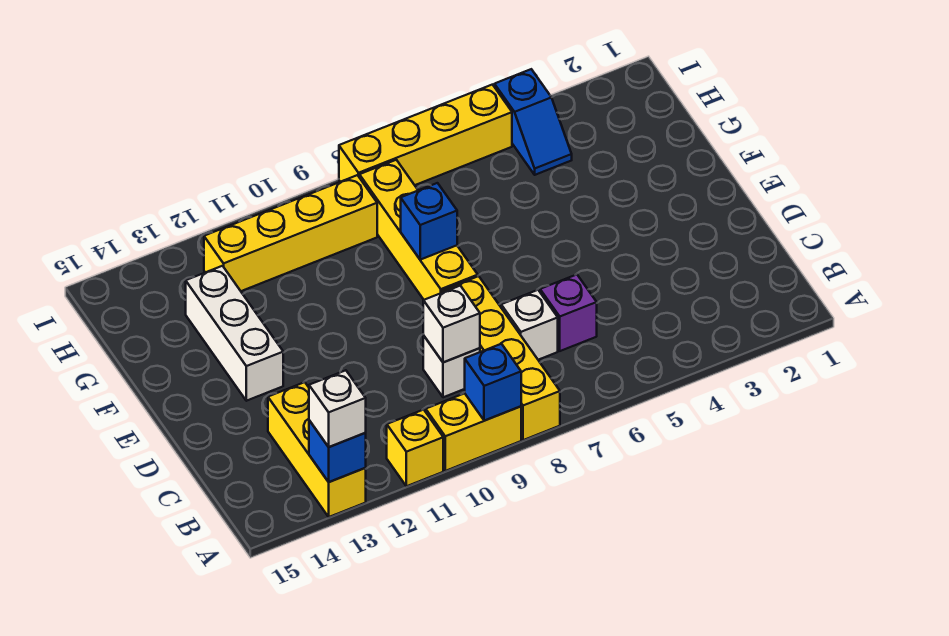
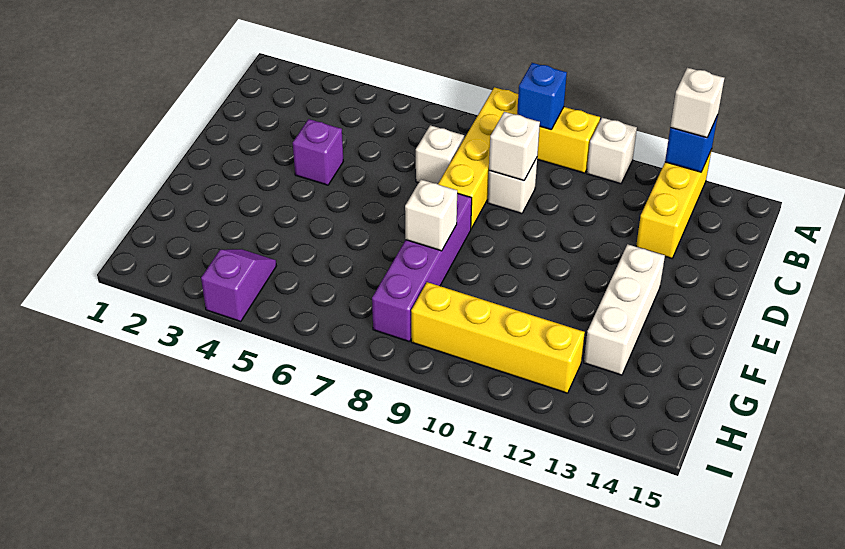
yellow 1x1 brick [387,410,443,486] -> white 1x1 brick [587,118,637,184]
purple 1x1 brick [540,275,597,351] -> purple 1x1 brick moved to [293,119,343,185]
yellow 1x4 brick [359,160,478,300] -> purple 1x4 brick [372,193,472,342]
blue 1x1 brick [401,183,457,260] -> white 1x1 brick [405,180,457,251]
blue 1x2 slope [494,69,572,175] -> purple 1x2 slope [201,249,276,322]
yellow 1x4 brick [339,85,512,185] -> none

